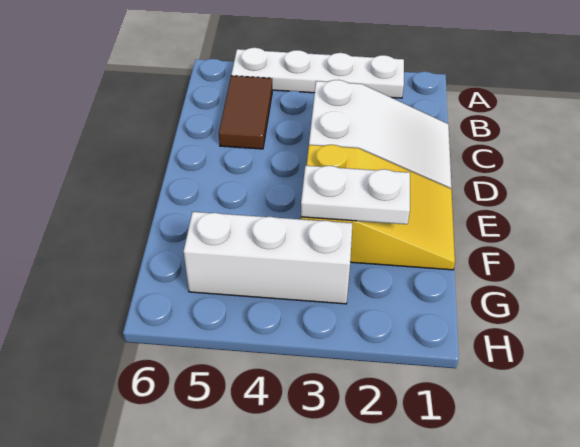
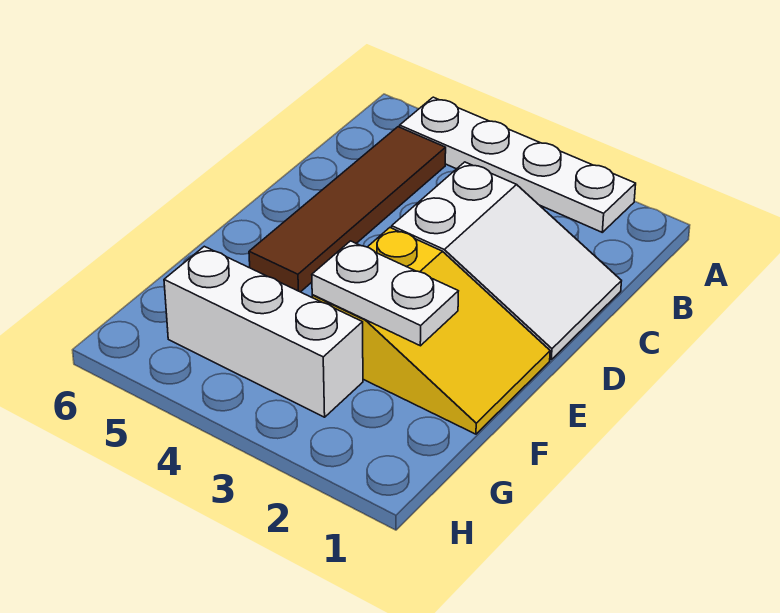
brown 1x2 tile [219,76,272,149] -> brown 1x4 tile [249,127,446,292]

